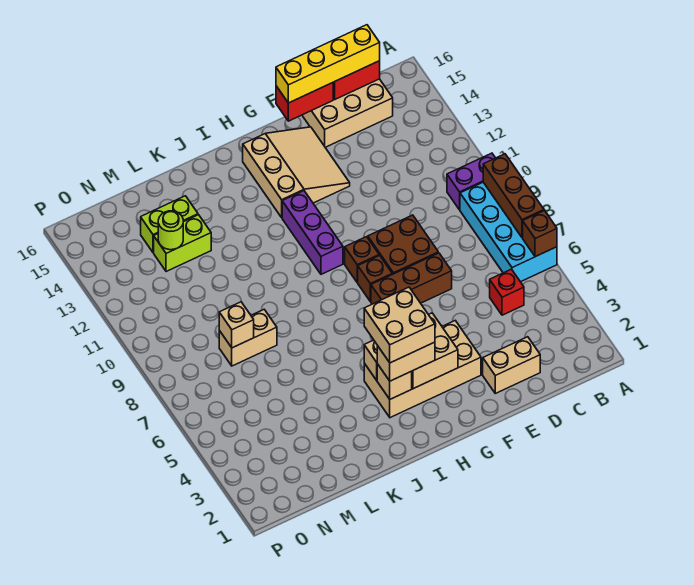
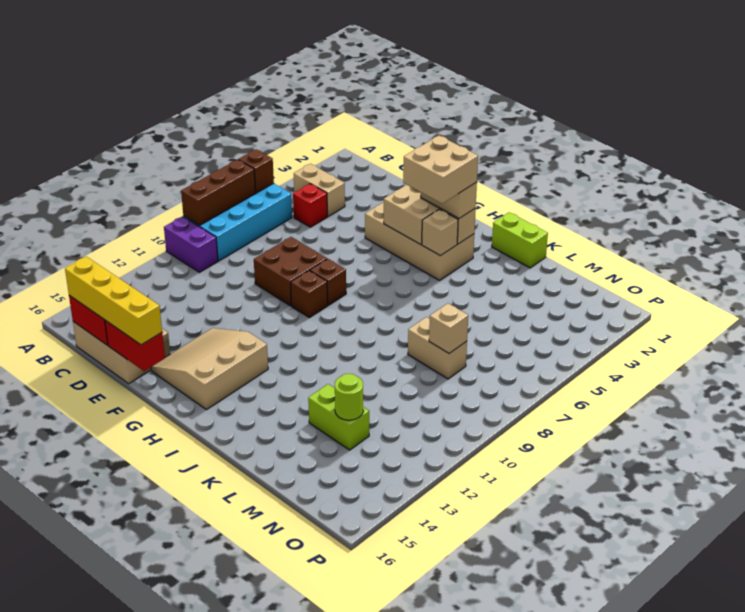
tan 1x2 brick [483,337,540,393] -> tan 1x2 brick moved to [294,164,345,216]
brown 1x3 brick [371,253,452,304] -> none
purple 1x3 brick [282,191,343,274] -> none
lime 1x2 brick [141,196,198,253] -> lime 1x2 brick moved to [492,212,548,268]

